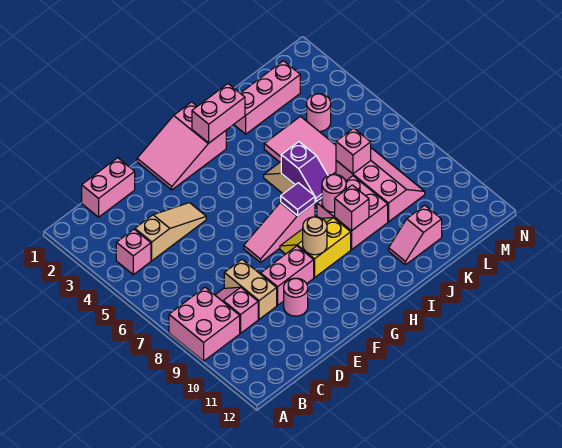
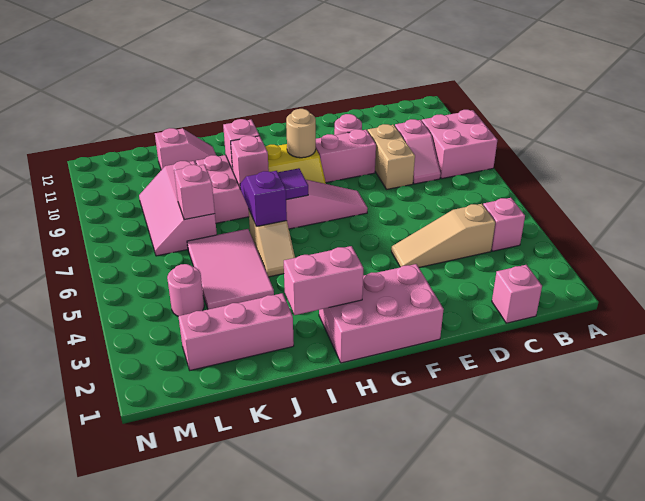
pink 1x2 brick [82,158,135,217] -> pink 1x1 brick [492,265,542,323]
pink 2x3 slope [137,102,226,190] -> pink 2x3 brick [319,264,444,363]
pink 1x1 round brick [322,175,346,212] -> pink 1x1 brick [231,136,269,187]

